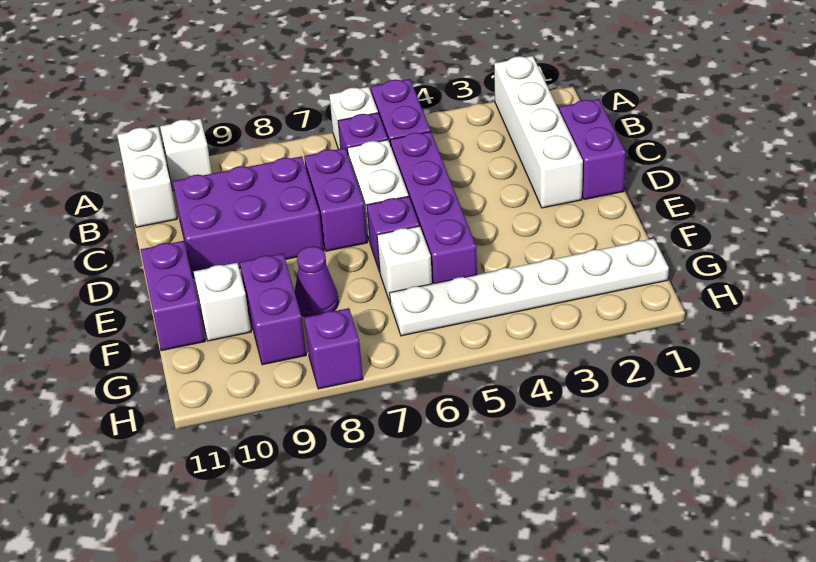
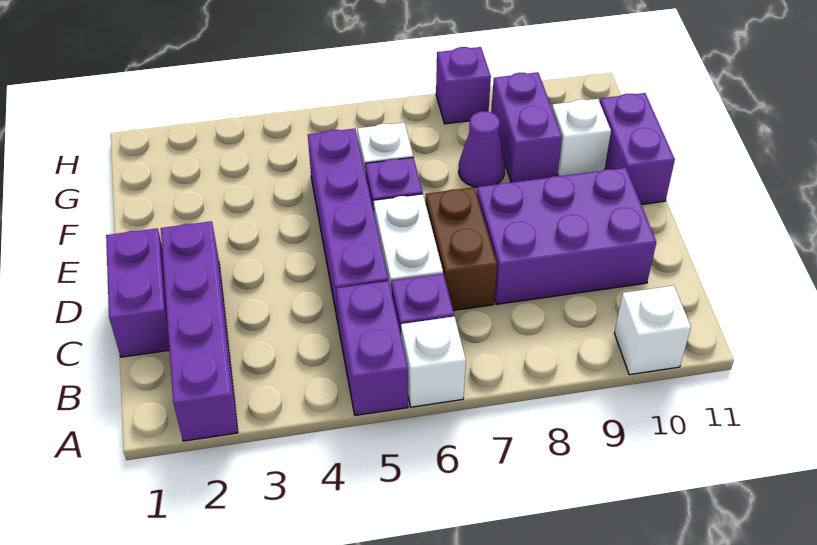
white 1x4 brick [494,56,583,208] -> purple 1x4 brick [161,221,238,441]
white 1x2 brick [117,127,177,227] -> none
purple 1x2 brick [304,148,367,251] -> brown 1x2 brick [425,187,497,310]
white 1x6 plate [390,239,669,336] -> none

